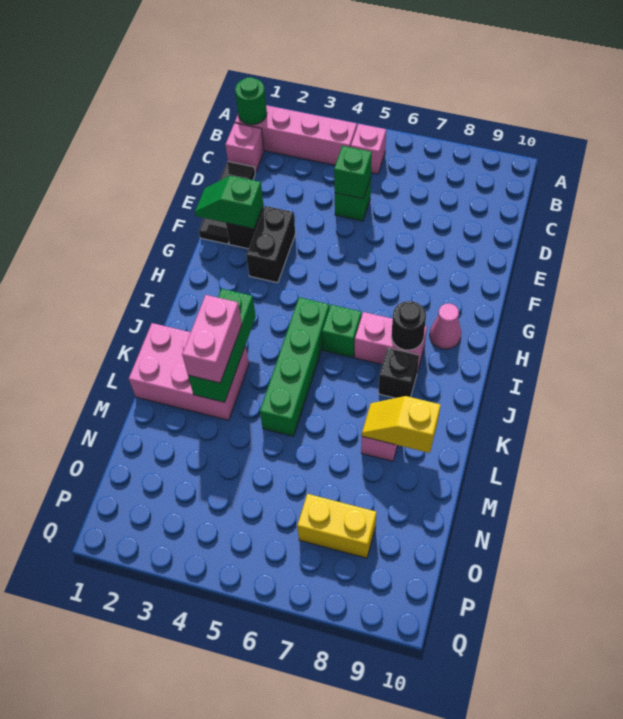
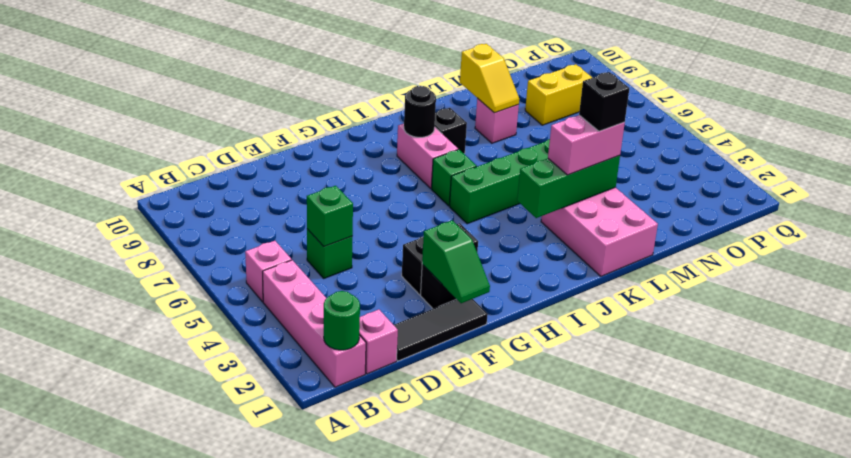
pink 1x1 cone [430,304,461,349] -> none
none -> black 1x1 brick [579,72,629,131]
yellow 1x2 brick [297,494,376,558] -> yellow 1x2 brick turned to [525,64,592,125]

